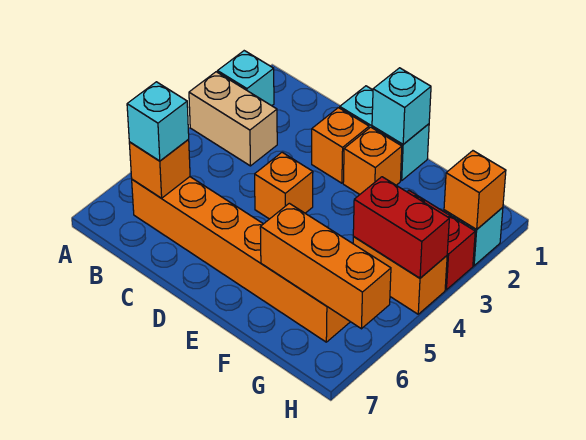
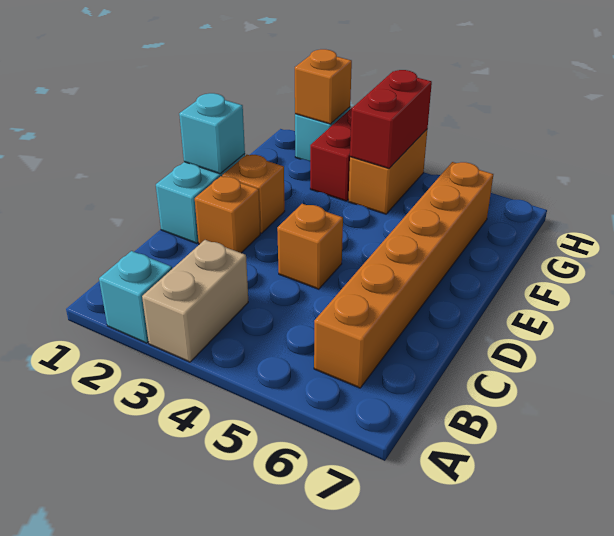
orange 1x1 brick [129,139,190,198] -> none
cyan 1x1 brick [127,82,189,161] -> none
orange 1x3 brick [260,203,391,329] -> none

